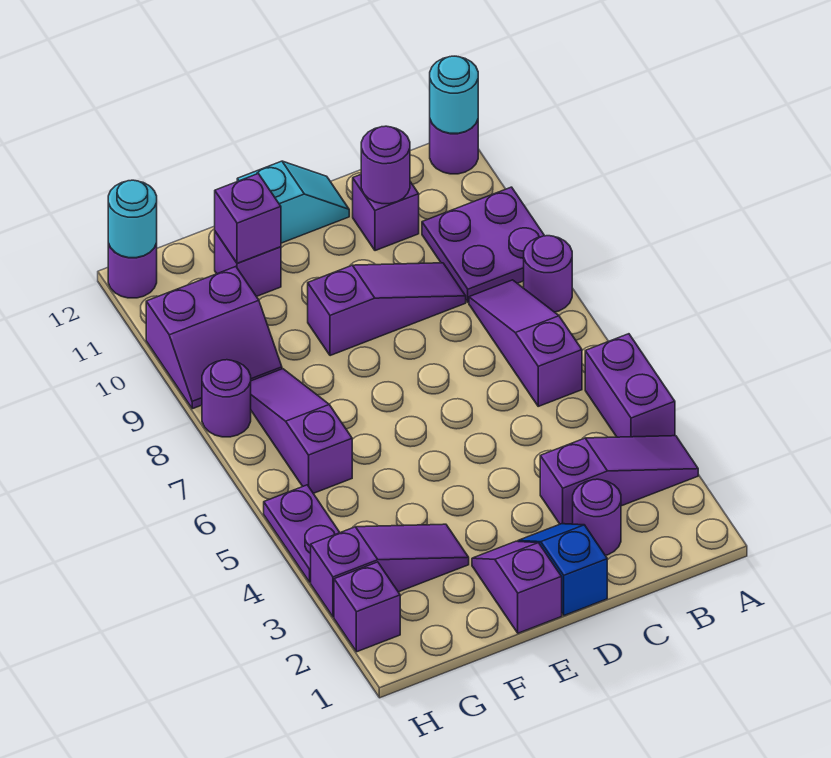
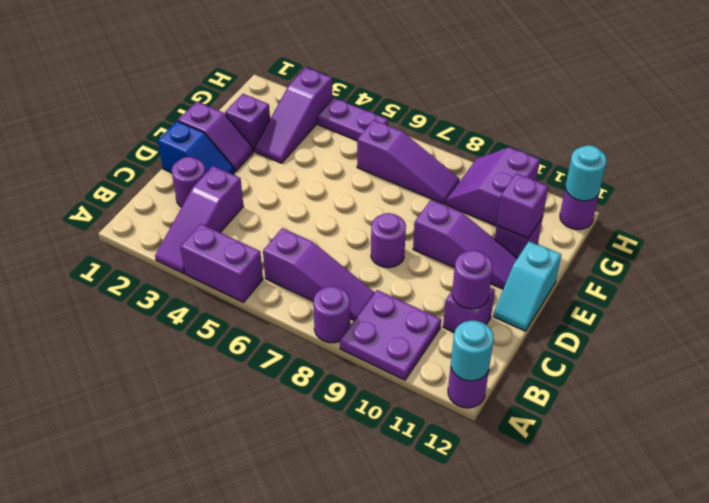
purple 1x3 slope [308,263,466,356] -> purple 1x3 slope turned to [413,200,517,289]
purple 1x1 brick [334,562,400,652] -> purple 1x1 brick moved to [225,94,270,152]
purple 1x1 round brick [202,360,251,437] -> purple 1x1 round brick moved to [371,213,406,268]

